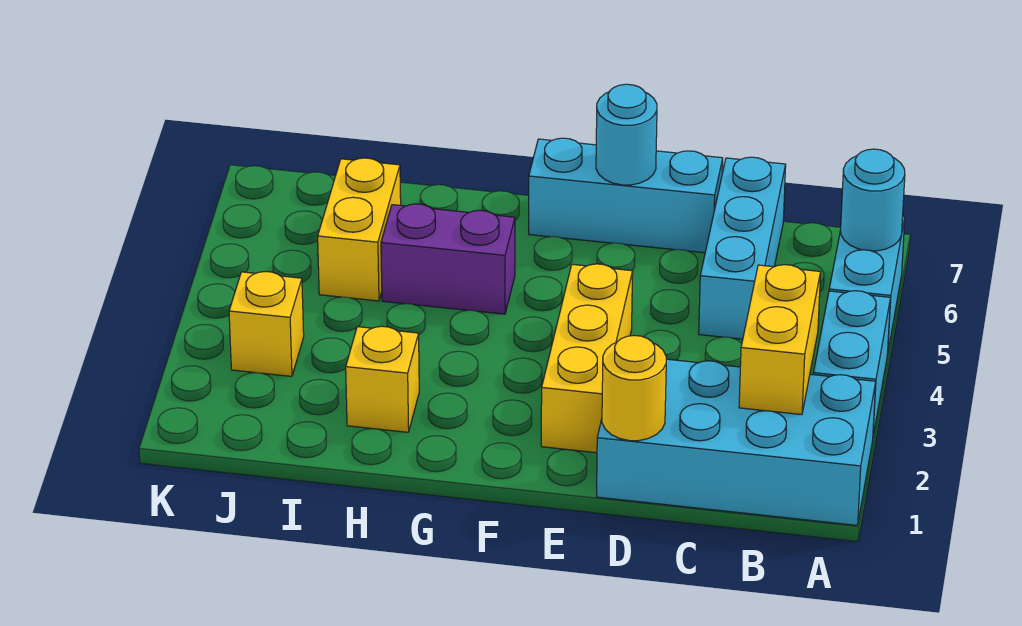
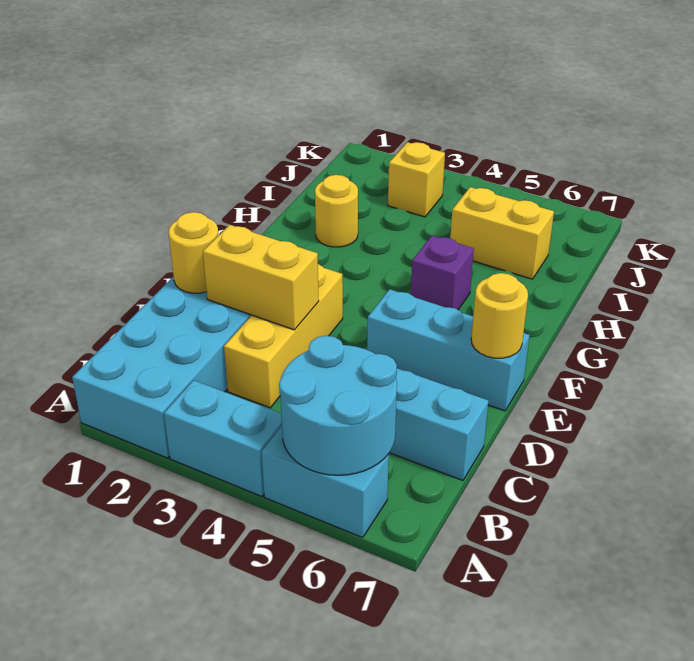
cyan 1x1 round brick [841,149,905,251] -> cyan 2x2 round brick [279,336,397,475]
yellow 1x2 brick [739,265,821,415] -> yellow 1x2 brick moved to [203,225,319,330]
cyan 1x3 brick [529,138,723,253] -> cyan 1x3 brick turned to [367,289,529,411]
yellow 1x3 brick [541,264,633,453] -> yellow 1x3 brick turned to [224,264,343,408]
cyan 1x1 round brick [596,84,657,185] -> yellow 1x1 round brick [471,273,528,358]
purple 1x2 brick [381,204,515,314] -> purple 1x1 brick [411,236,474,310]
yellow 1x1 brick [346,326,419,432] -> yellow 1x1 round brick [315,175,358,247]

